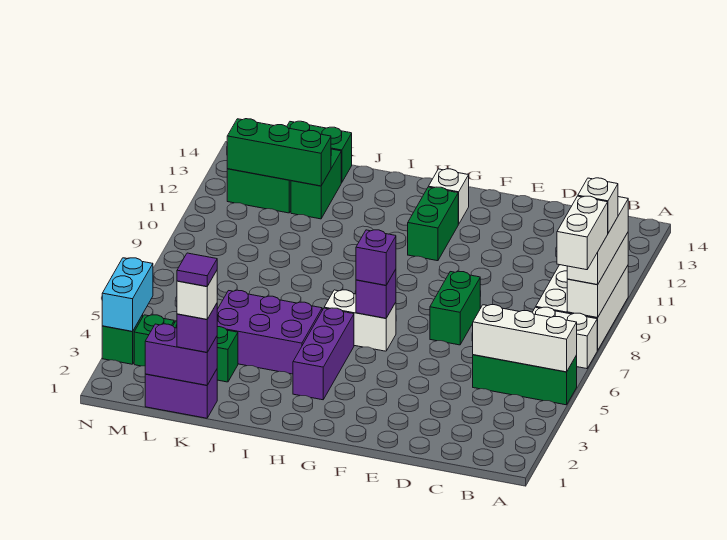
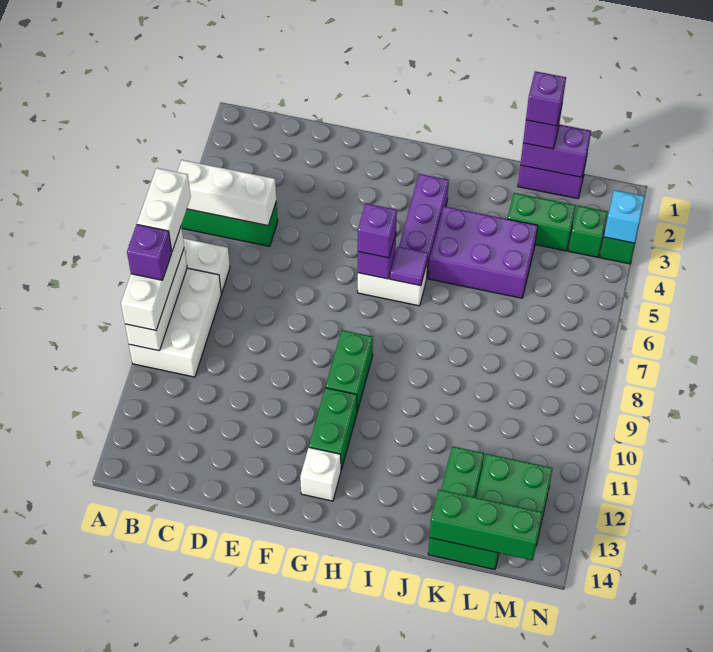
white 1x1 brick [578,178,618,233] -> purple 1x1 brick [127,225,172,280]
green 1x2 brick [430,271,480,345] -> green 1x2 brick moved to [326,330,373,411]
white 1x1 brick [177,271,217,319] -> purple 1x1 brick [526,71,566,126]
purple 1x1 tile [177,253,217,286] -> purple 1x1 tile moved to [390,247,428,286]
green 1x3 brick [227,119,331,186] -> green 1x3 brick moved to [430,490,543,560]
cyan 1x2 brick [102,258,153,331] -> cyan 1x1 brick [604,190,645,243]

